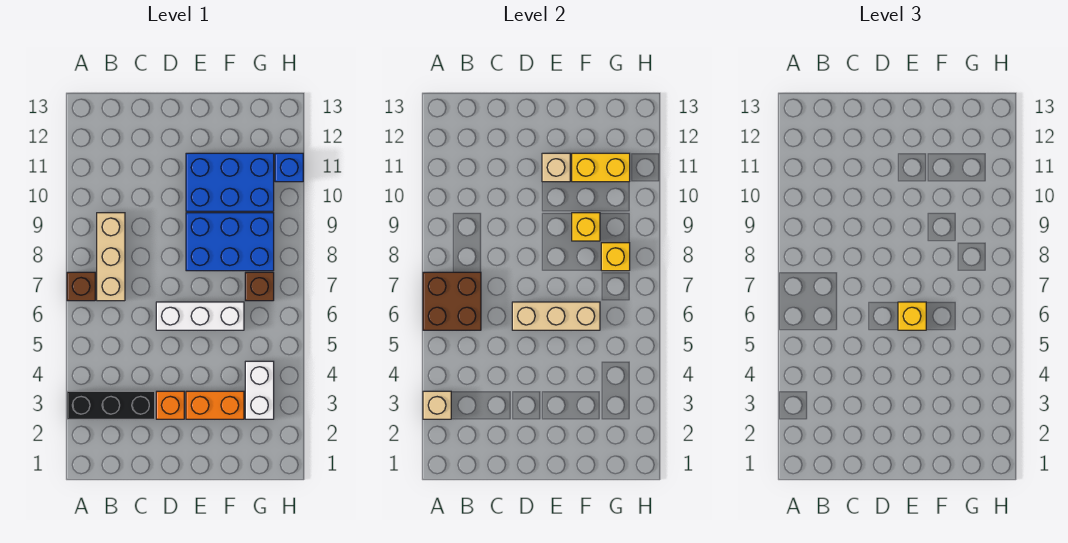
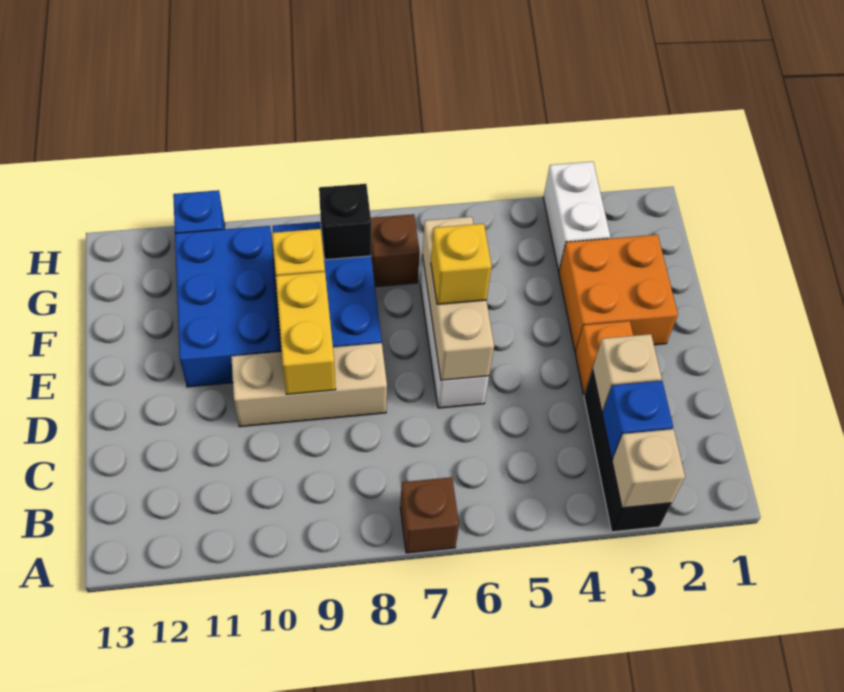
brown 2x2 brick [423,272,481,330] -> none
none -> blue 1x1 brick [602,381,673,459]
tan 1x3 brick [97,213,125,301] -> tan 1x3 brick moved to [231,343,387,427]
orange 1x2 brick [186,391,244,419] -> orange 2x2 brick [559,235,678,352]
tan 1x1 brick [542,153,570,182] -> tan 1x1 brick moved to [593,334,662,412]
yellow 1x2 brick [572,153,630,182] -> yellow 1x2 brick moved to [276,272,336,394]
white 1x2 brick [245,361,274,419] -> white 1x2 brick turned to [543,162,610,271]
yellow 1x1 brick [601,243,630,271] -> black 1x1 brick [319,184,371,260]

